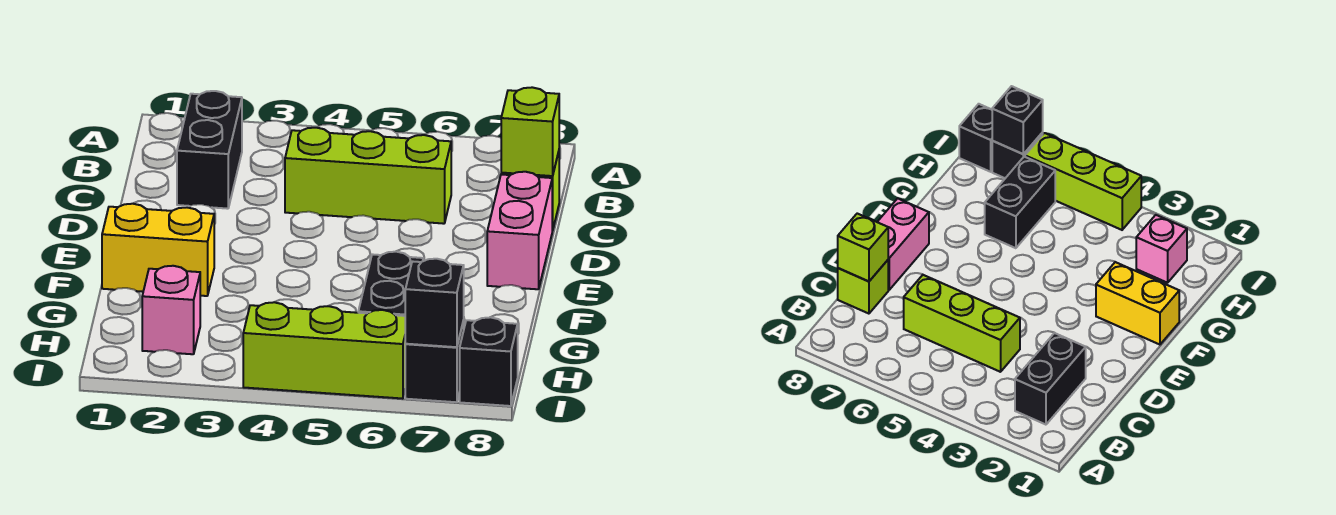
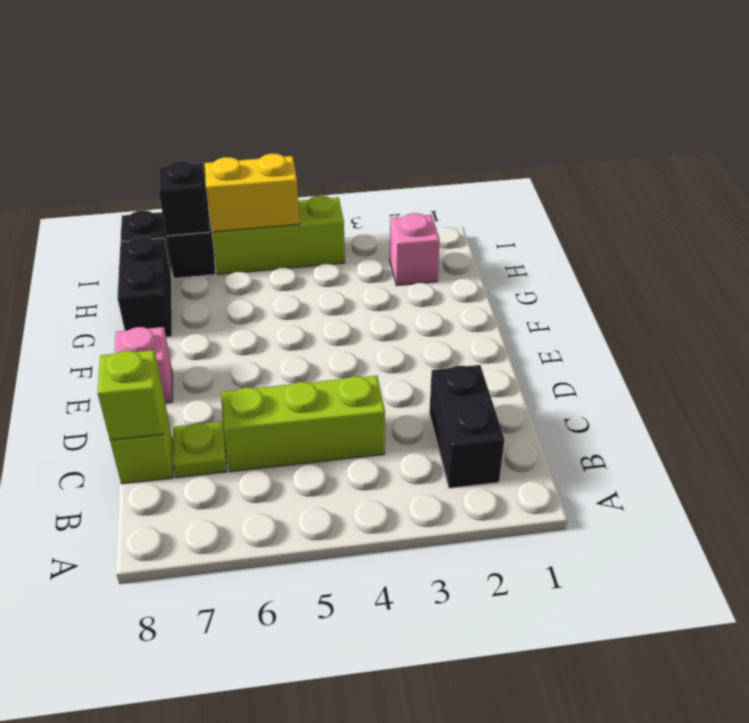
none -> lime 1x1 plate [173,421,227,478]
pink 1x2 brick [487,172,552,289] -> pink 1x1 brick [115,327,172,403]
yellow 1x2 brick [102,204,214,296] -> yellow 1x2 brick moved to [205,154,300,232]
black 1x2 brick [358,252,423,316] -> black 1x2 brick moved to [117,237,172,337]

